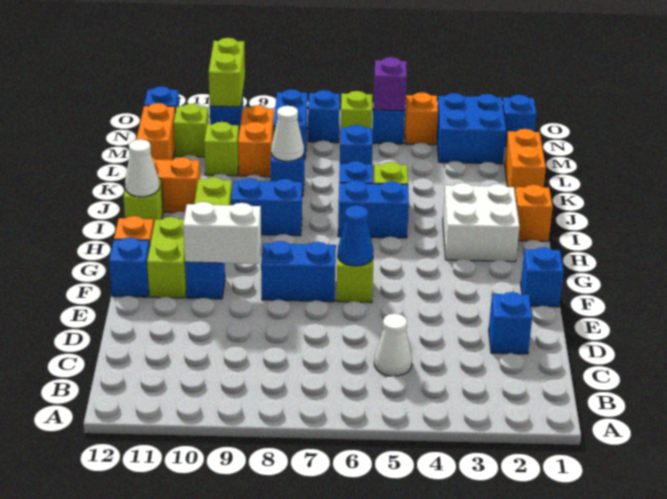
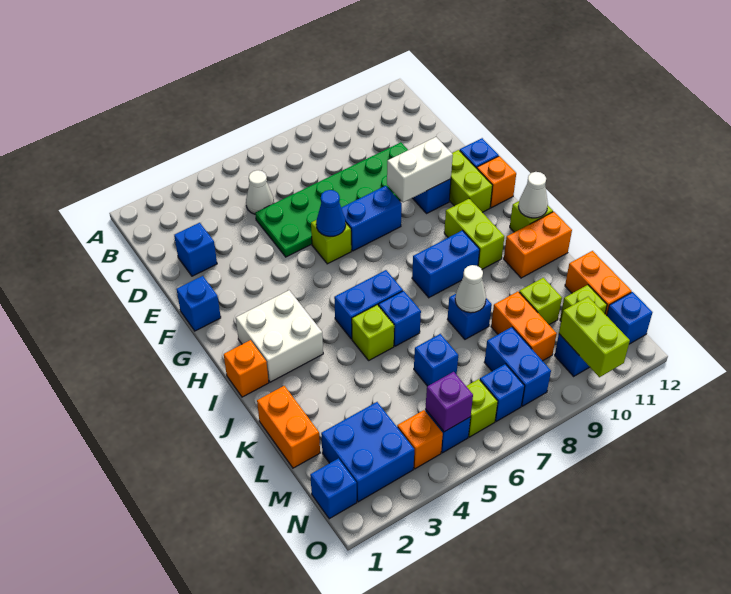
none -> green 2x6 plate [255,142,408,257]

